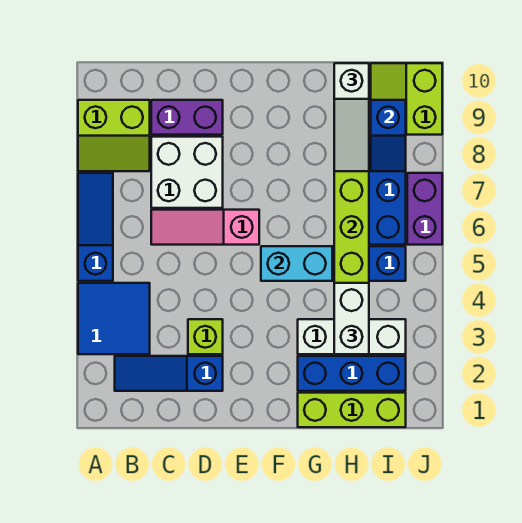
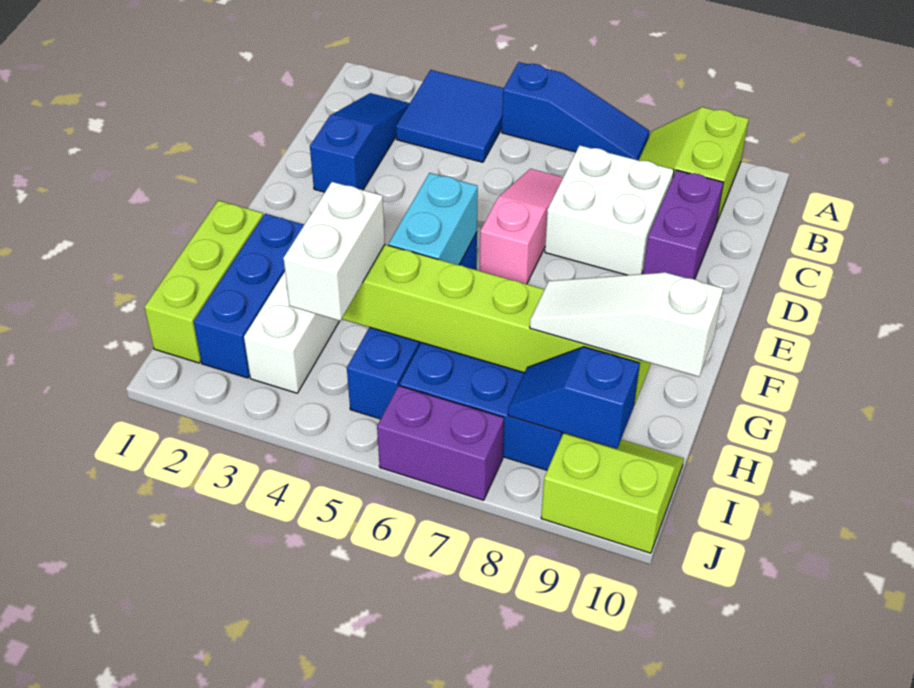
lime 1x1 brick [188,319,223,354] -> none
white 1x2 brick [334,283,369,354] -> white 1x2 brick turned to [284,182,385,321]

